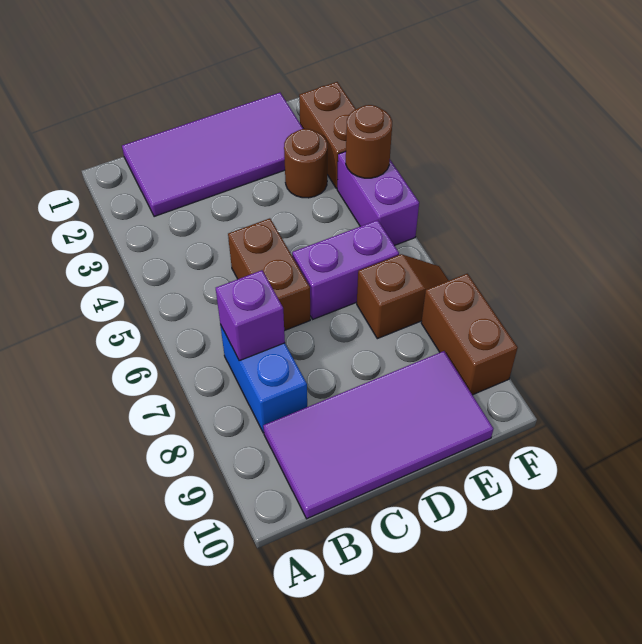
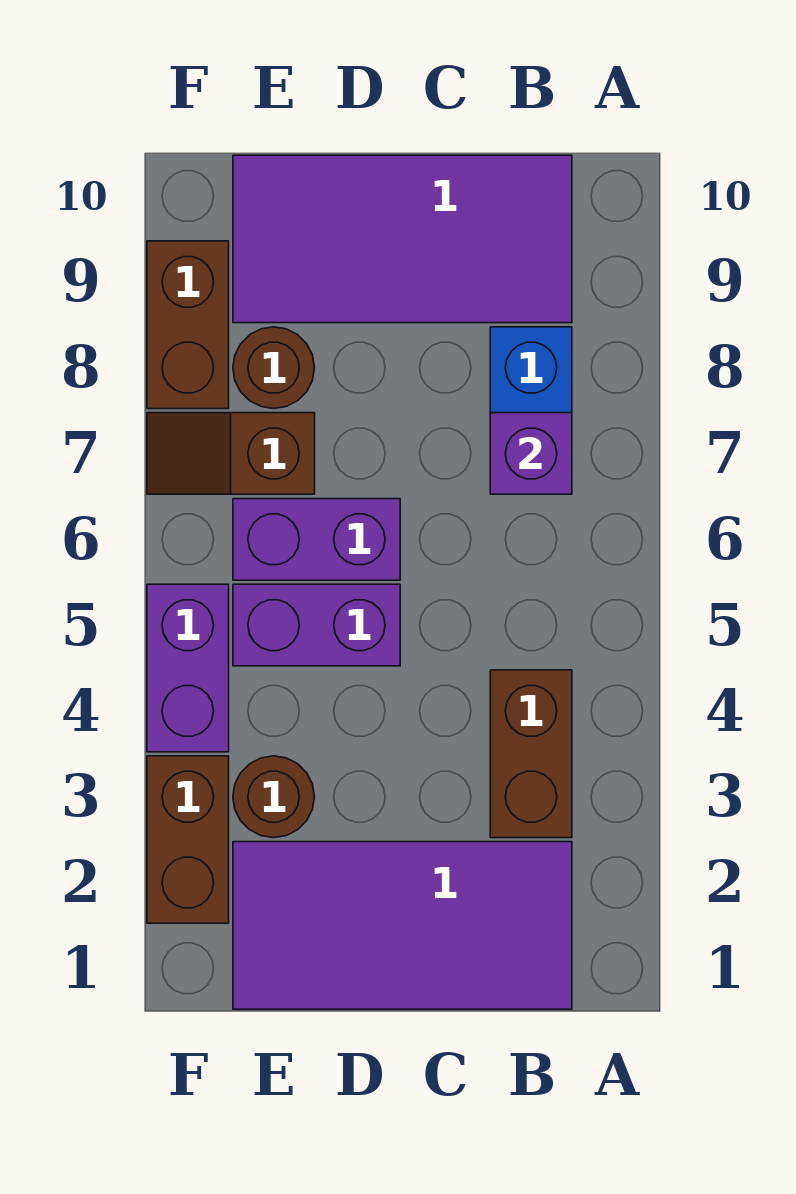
brown 1x2 brick [228,218,310,331] -> brown 1x2 brick moved to [490,670,572,838]
none -> purple 1x2 brick [233,584,400,666]
brown 1x1 round brick [346,105,392,178] -> brown 1x1 round brick moved to [233,327,314,409]

